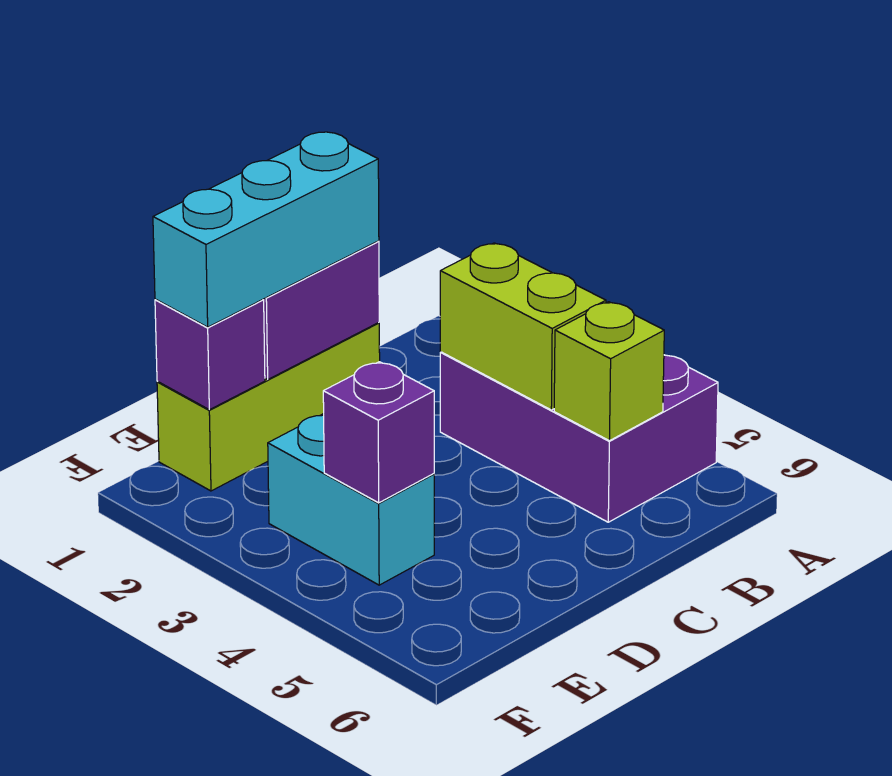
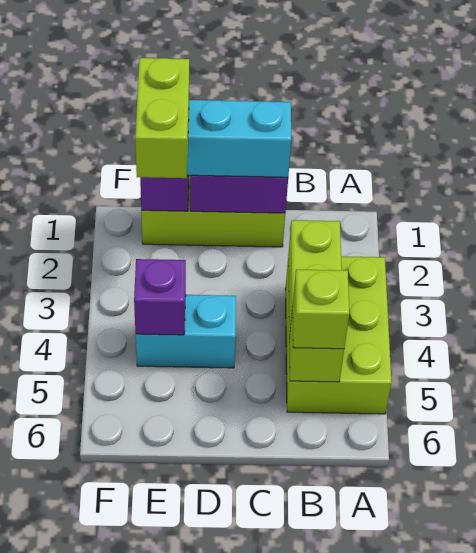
purple 2x3 brick [440,352,718,522] -> lime 2x3 brick [285,256,391,414]
none -> lime 1x1 brick [292,269,349,349]
none -> lime 1x2 brick [135,58,189,178]
cyan 1x2 brick [268,414,434,585] -> cyan 1x2 brick turned to [136,295,236,368]

